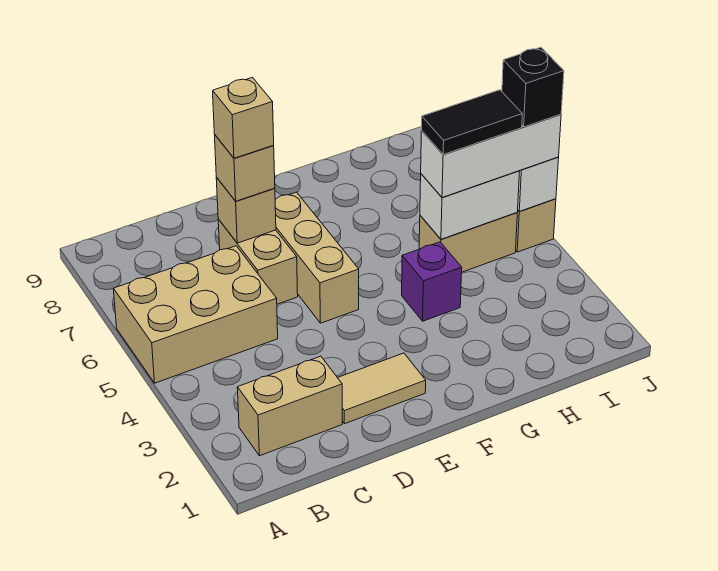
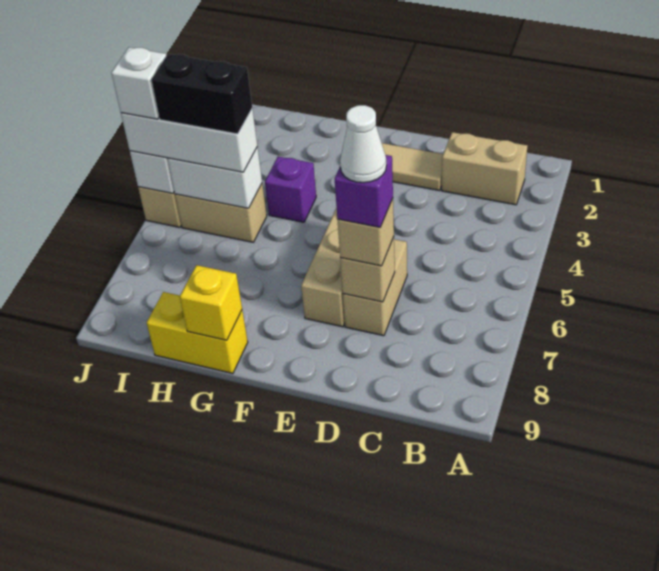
tan 2x3 brick [113,246,278,383] -> none
tan 1x1 brick [213,77,274,158] -> purple 1x1 brick [335,155,393,227]
none -> white 1x1 cone [340,105,387,183]
none -> yellow 1x2 brick [147,292,248,374]
none -> yellow 1x1 brick [180,265,242,340]
black 1x2 tile [422,90,522,154] -> black 1x2 brick [152,54,252,134]
black 1x1 brick [502,47,564,127] -> white 1x1 brick [111,47,166,119]

